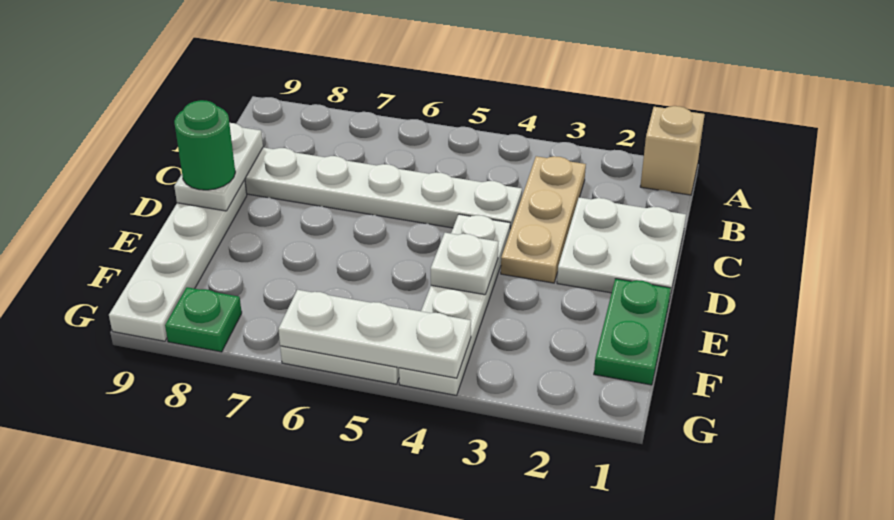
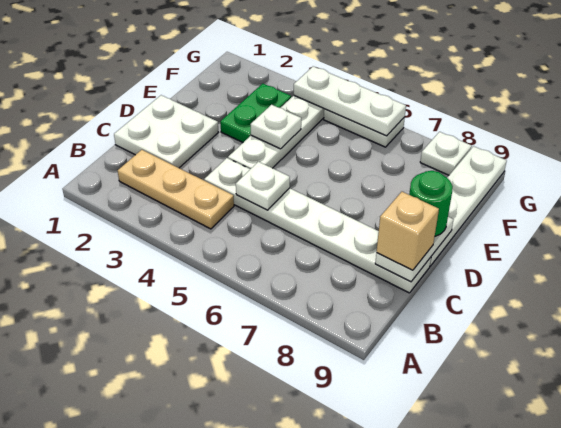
tan 1x1 brick [640,106,705,195] -> tan 1x1 brick moved to [377,192,439,270]
tan 1x3 plate [501,156,586,283] -> tan 1x3 plate turned to [118,150,234,229]
none -> white 1x1 plate [236,162,290,210]
green 1x2 plate [594,279,671,385] -> green 1x2 plate moved to [220,84,291,142]
green 1x1 plate [165,287,242,352] -> white 1x1 plate [420,132,472,175]

